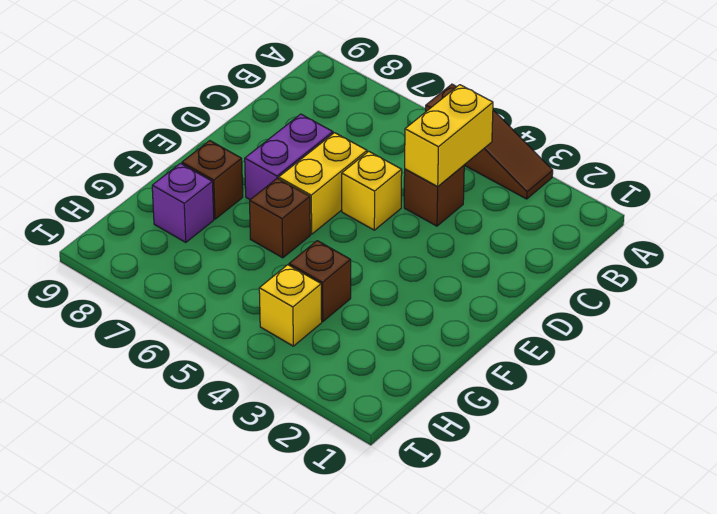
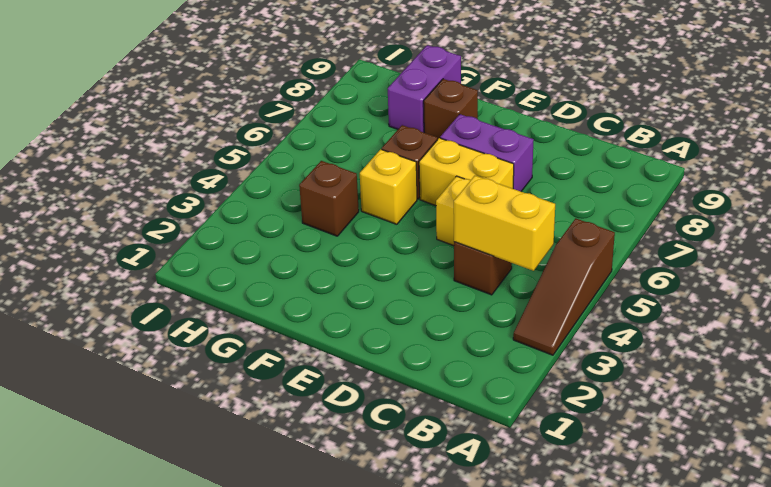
purple 1x1 brick [152,163,214,242] -> purple 1x2 brick [388,45,461,132]
yellow 1x1 brick [259,265,322,346] -> yellow 1x1 brick moved to [360,149,417,224]

